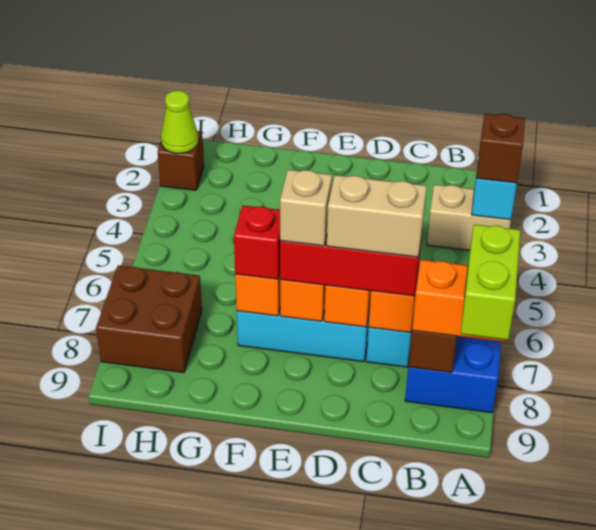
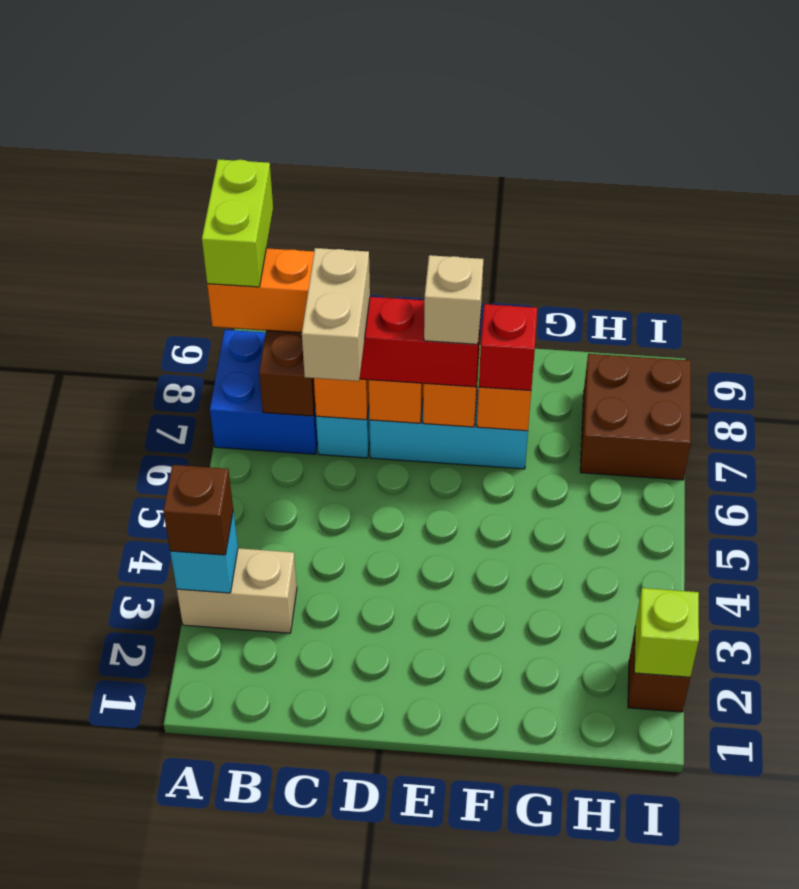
tan 1x2 brick [327,175,427,257] -> tan 1x2 brick turned to [302,248,370,381]
lime 1x1 cone [161,91,199,153] -> lime 1x1 brick [634,588,699,677]

